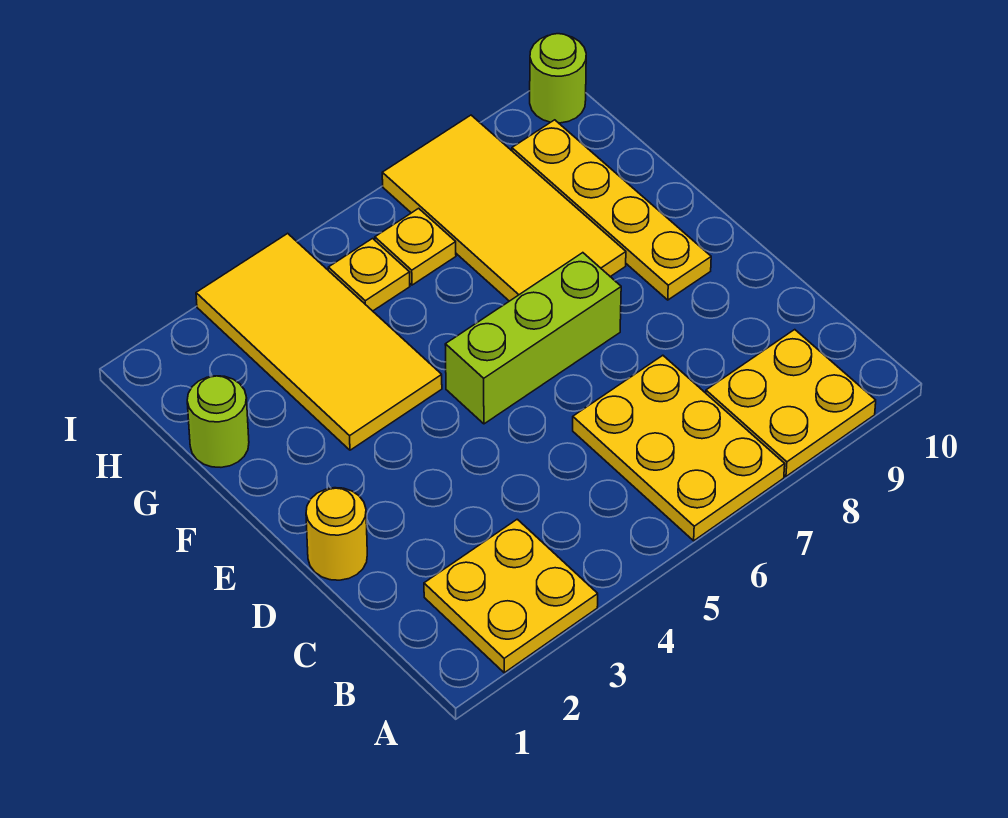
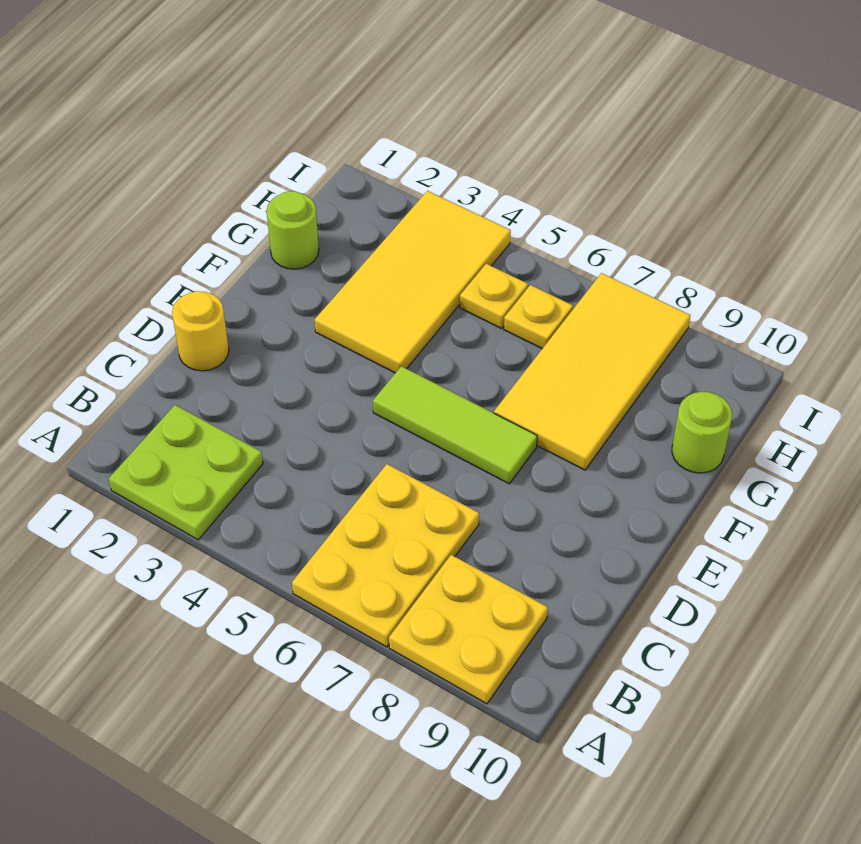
yellow 2x2 plate [424,519,598,673] -> lime 2x2 plate [109,405,263,540]
lime 1x3 brick [445,253,621,424] -> lime 1x3 tile [373,366,537,484]
yellow 1x4 plate [512,120,711,300] -> none
lime 1x1 round brick [530,34,586,123] -> lime 1x1 round brick moved to [672,392,732,473]

